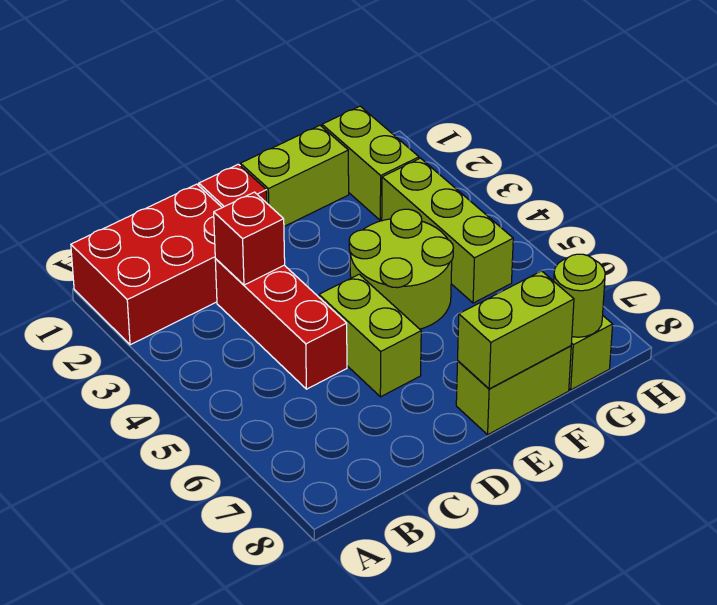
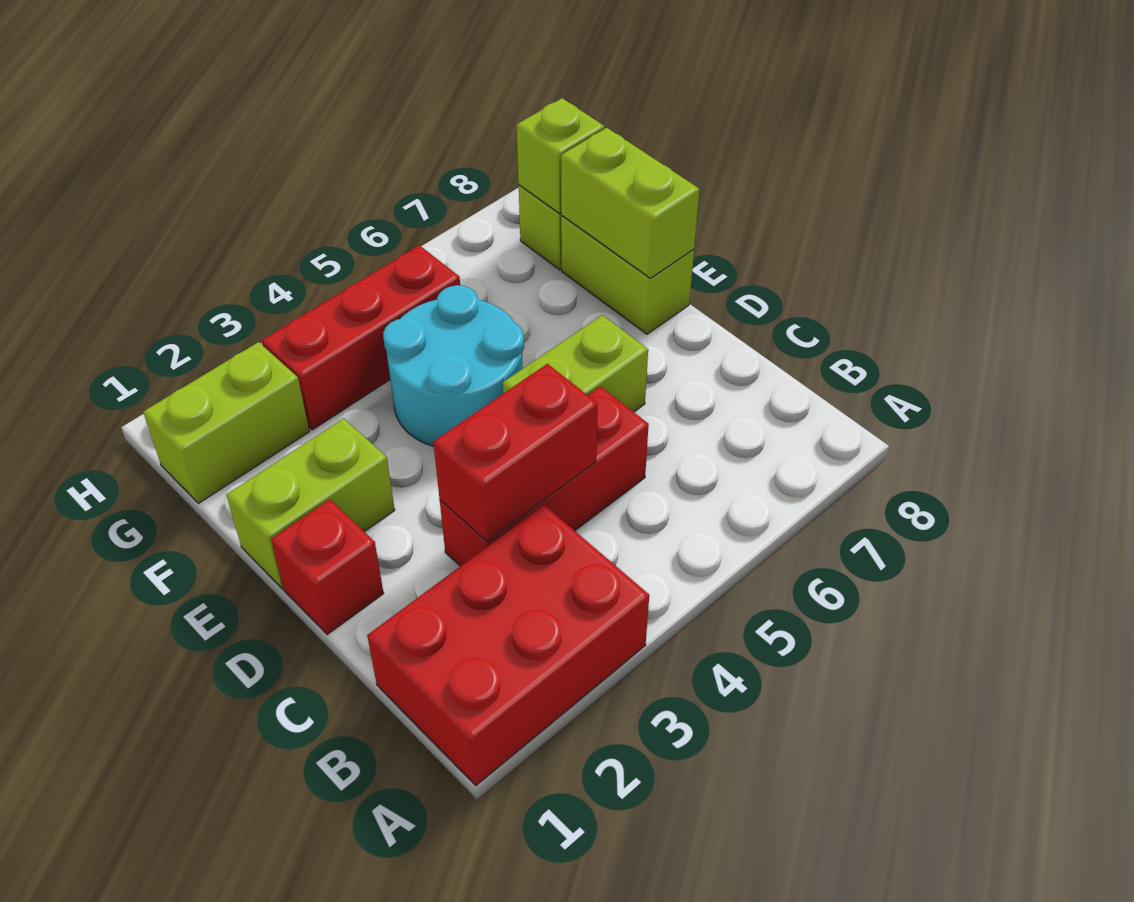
red 2x3 brick [71,184,222,345] -> red 2x3 brick turned to [367,505,649,786]
red 1x1 brick [214,192,285,285] -> red 1x2 brick [433,364,598,542]
lime 1x2 brick [240,125,349,226] -> lime 1x2 brick turned to [226,418,395,589]
lime 2x2 round brick [349,209,453,329] -> cyan 2x2 round brick [383,285,524,446]
lime 1x3 brick [382,158,513,303] -> red 1x3 brick [261,245,460,430]
lime 1x1 round brick [554,254,605,337] -> lime 1x1 brick [517,98,605,213]

